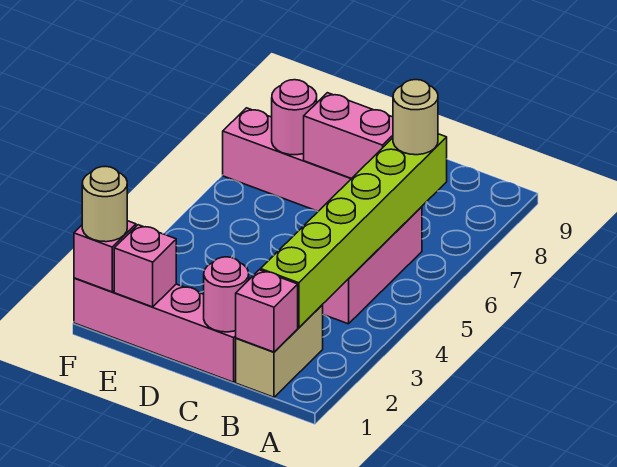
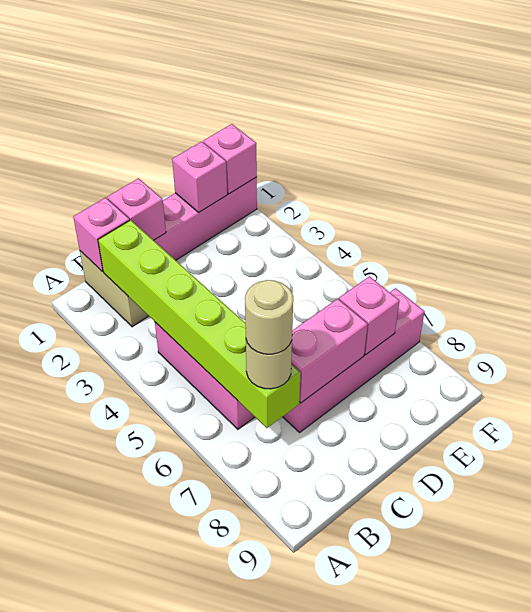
pink 1x1 round brick [204,257,249,332] -> pink 1x1 brick [107,178,166,240]
pink 1x1 round brick [272,80,317,155] -> pink 1x1 brick [339,276,399,355]
tan 1x1 round brick [82,166,127,242] -> tan 1x1 round brick moved to [245,280,293,354]

